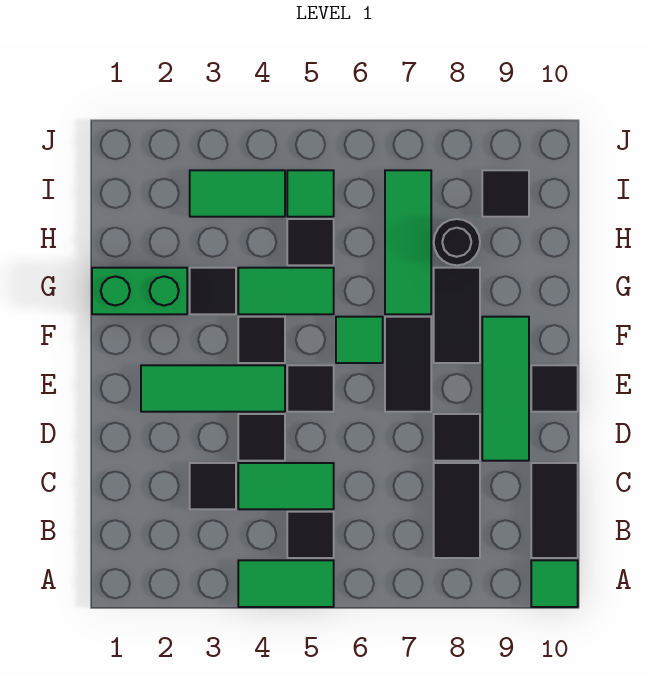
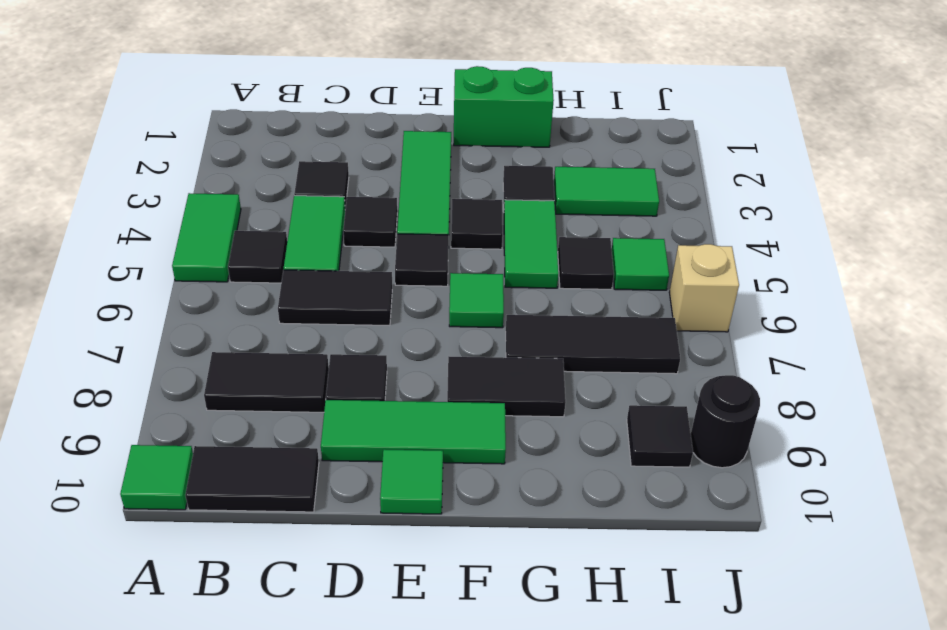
black 1x2 tile [385,317,431,412] -> black 1x2 tile moved to [278,270,392,326]
black 1x1 tile [531,365,578,412] -> green 1x1 tile [380,449,443,514]
green 1x2 brick [92,268,187,314] -> green 1x2 brick turned to [454,66,554,147]
green 1x3 tile [385,170,431,314] -> black 1x3 tile [506,315,680,374]
black 1x1 round brick [434,219,480,265] -> black 1x1 round brick moved to [691,375,760,468]
green 1x2 tile [190,170,285,217] -> green 1x2 tile turned to [554,167,659,216]
none -> tan 1x1 brick [669,244,739,332]

